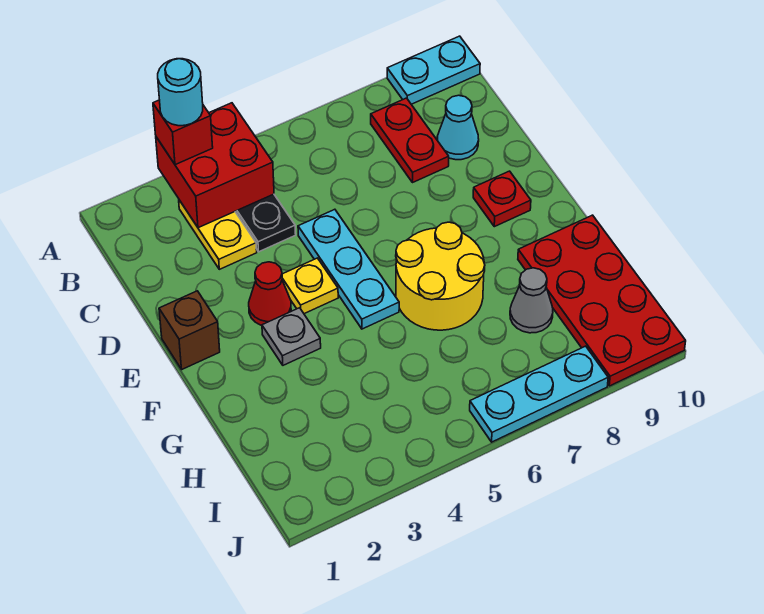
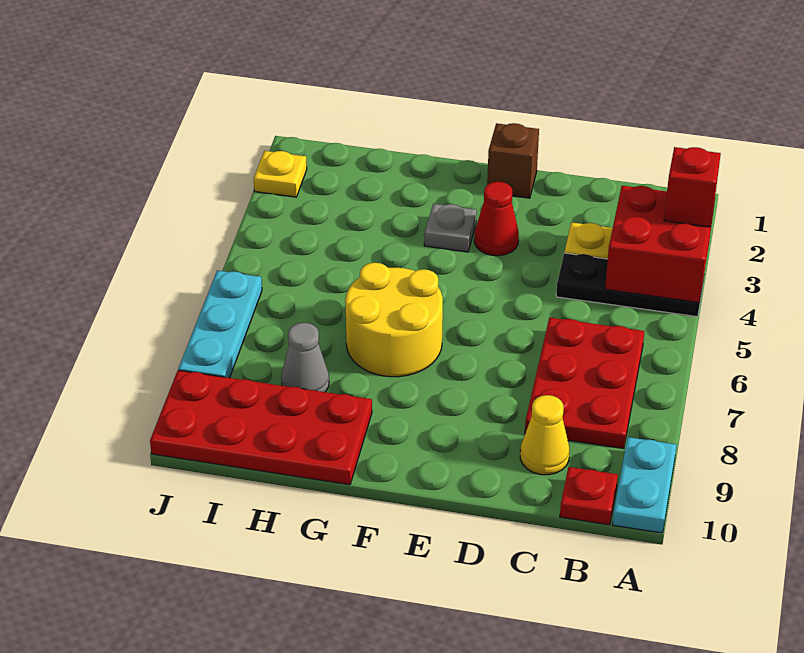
cyan 1x1 round brick [158,59,203,126] -> none
red 1x2 plate [371,98,449,183] -> red 2x3 plate [525,318,644,449]
cyan 1x1 cone [437,95,479,160] -> yellow 1x1 cone [520,395,569,475]
cyan 1x3 plate [298,209,399,329] -> none
yellow 1x1 plate [282,258,338,314] -> yellow 1x1 plate moved to [254,151,307,197]
red 1x1 plate [473,171,531,227] -> red 1x1 plate moved to [560,467,618,525]

